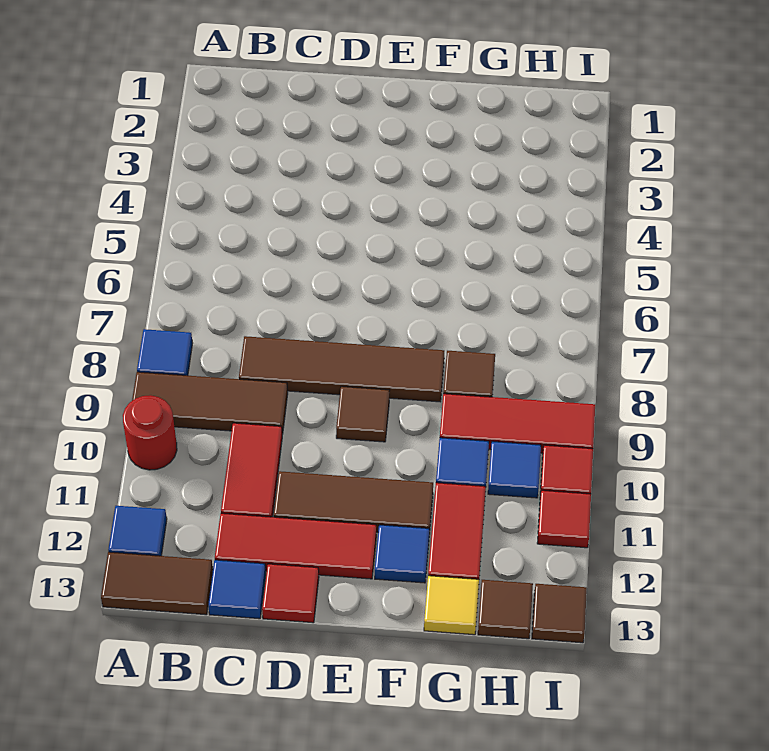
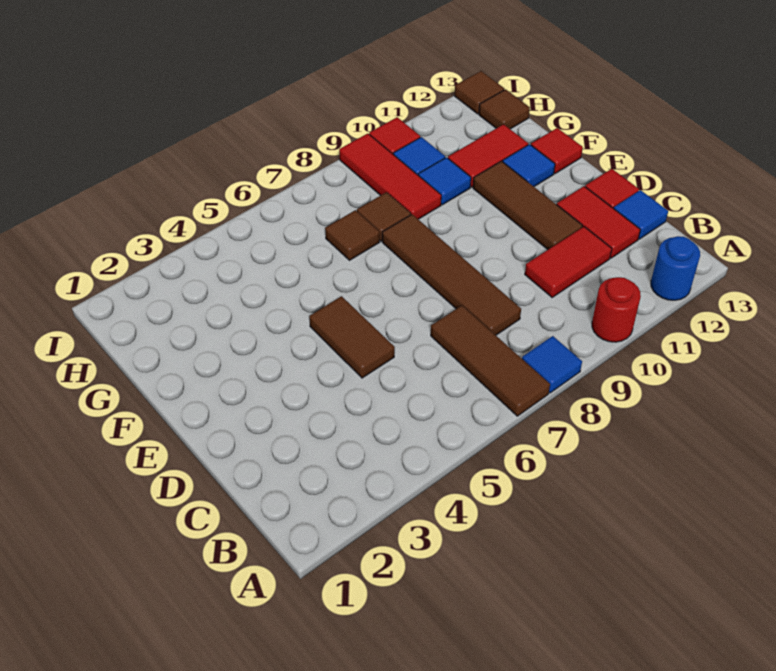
brown 1x3 tile [132,372,288,434] -> brown 1x3 tile moved to [431,306,550,416]
blue 1x1 tile [108,506,167,556] -> blue 1x1 round brick [651,236,700,300]
brown 1x2 tile [101,552,213,615] -> brown 1x2 tile moved to [309,296,395,378]
red 1x3 tile [215,513,376,579] -> red 1x2 tile [557,186,640,258]
brown 1x1 tile [336,386,390,442] -> brown 1x1 tile moved to [325,210,380,260]
yellow 1x1 tile [424,576,479,635] -> none
red 1x1 tile [537,490,591,548] -> red 1x1 tile moved to [531,128,583,174]

